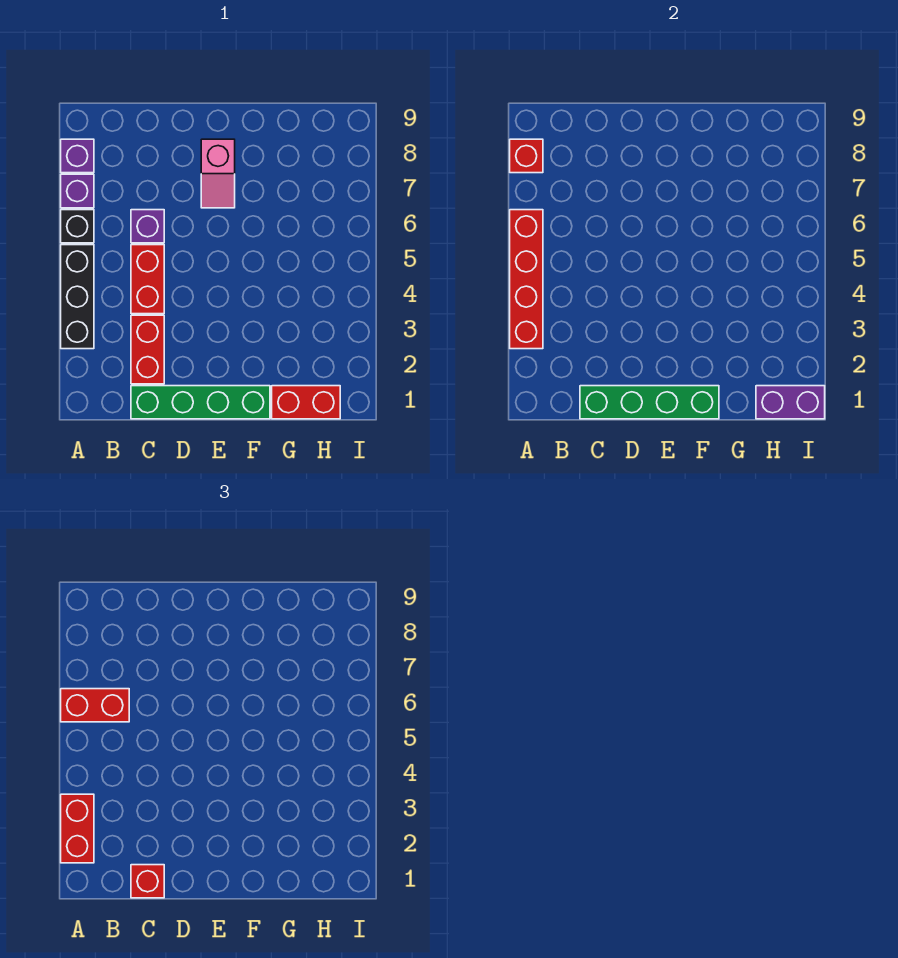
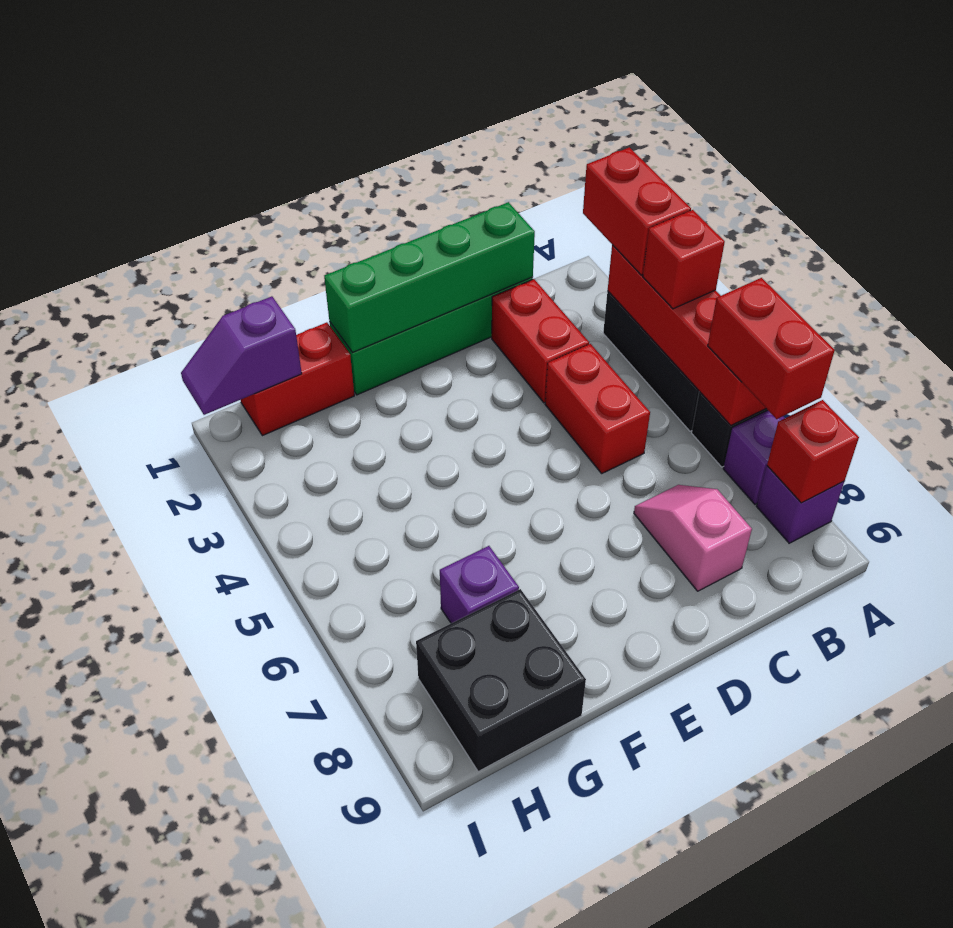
red 1x2 brick [61,689,129,722] -> red 1x2 brick turned to [708,278,835,419]
red 1x1 brick [131,865,164,898] -> red 1x1 brick moved to [643,210,725,309]
purple 1x1 brick [131,210,164,243] -> purple 1x1 brick moved to [440,546,519,623]
pink 1x2 slope [201,139,235,208] -> pink 1x2 slope moved to [634,485,752,591]
none -> black 2x2 brick [416,589,586,771]
purple 1x2 brick [756,386,825,419] -> purple 1x2 slope [181,296,302,415]

